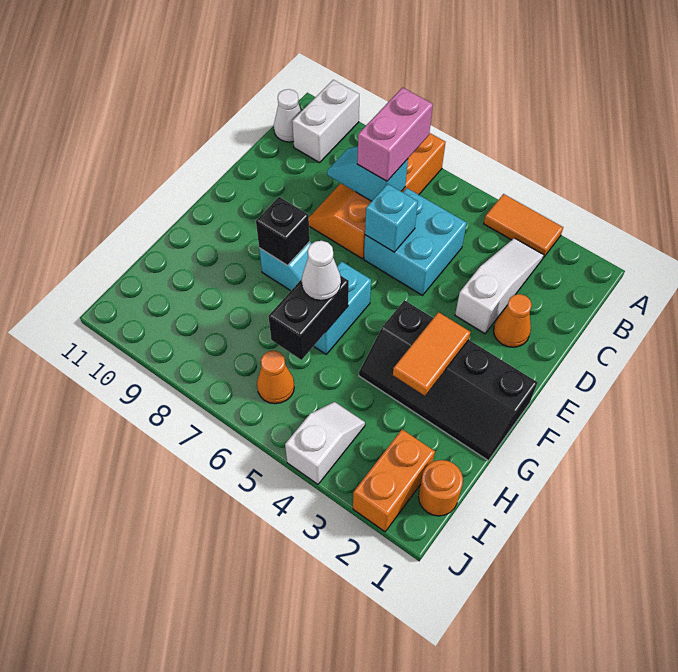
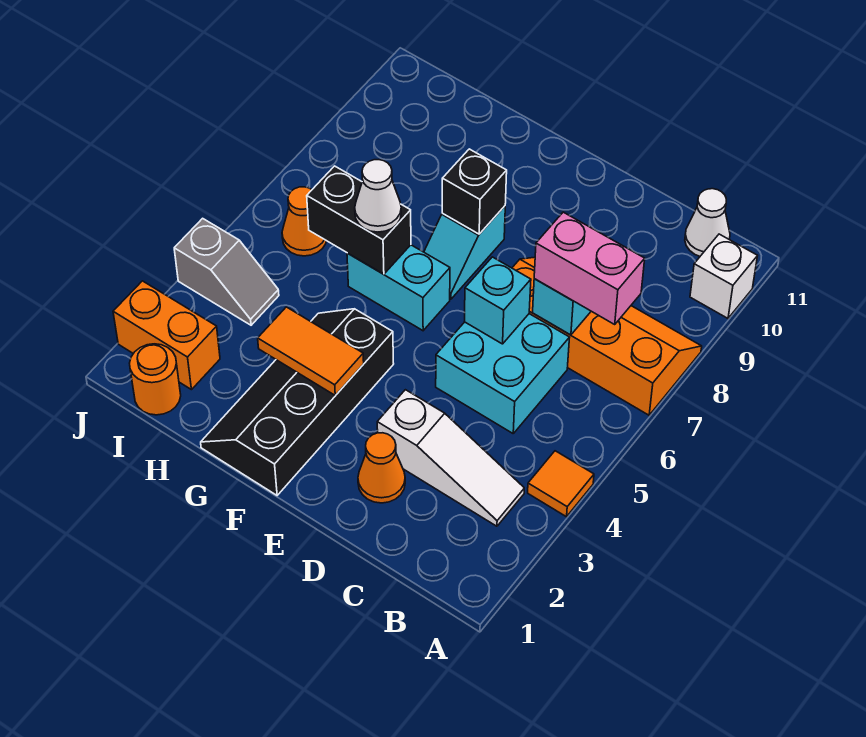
orange 1x2 tile [484,194,563,258] -> orange 1x1 tile [528,451,594,517]
white 1x2 brick [292,80,359,163] -> white 1x1 brick [690,234,758,318]
white 1x2 slope [285,402,365,484] -> grey 1x2 slope [174,218,279,325]

